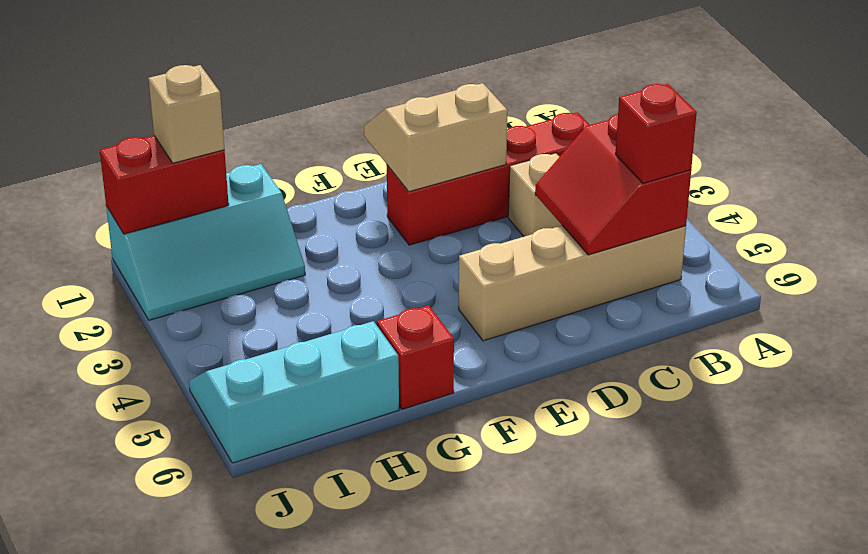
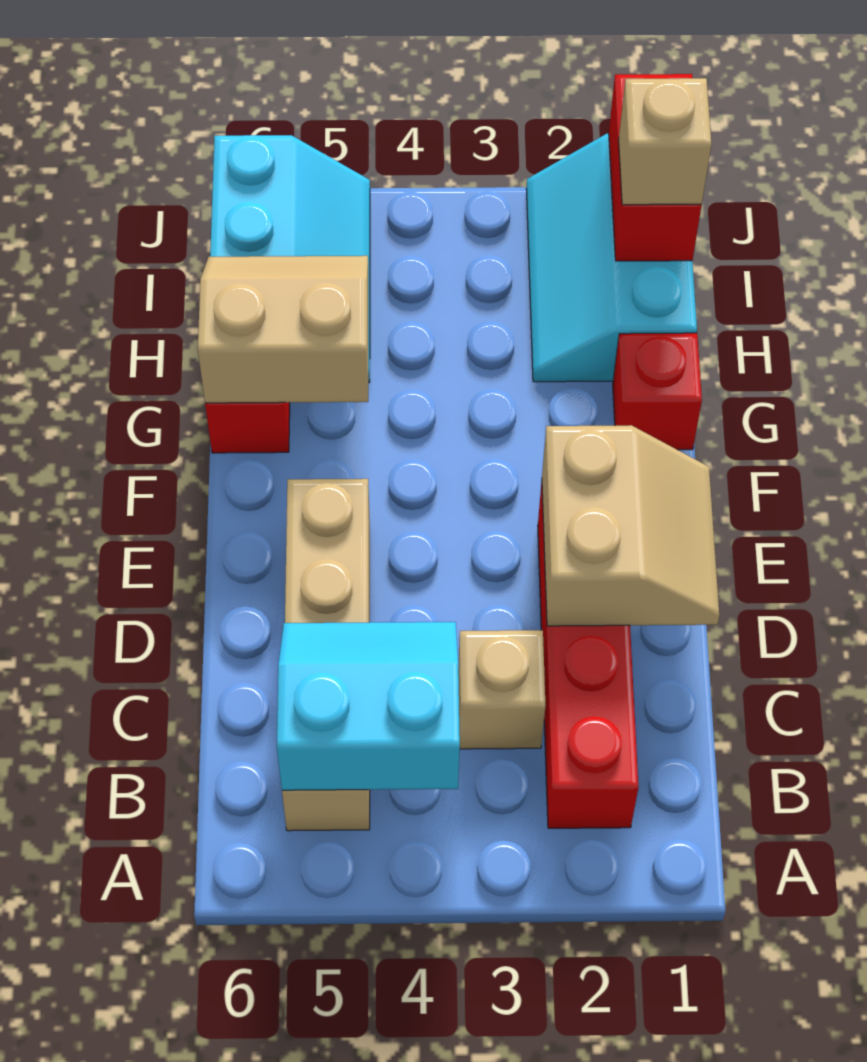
red 2x2 slope [535,114,691,255] -> cyan 2x2 slope [277,622,460,790]
red 1x1 brick [615,84,697,183] -> red 1x1 brick moved to [613,333,702,450]
none -> tan 2x2 slope [198,256,368,403]

